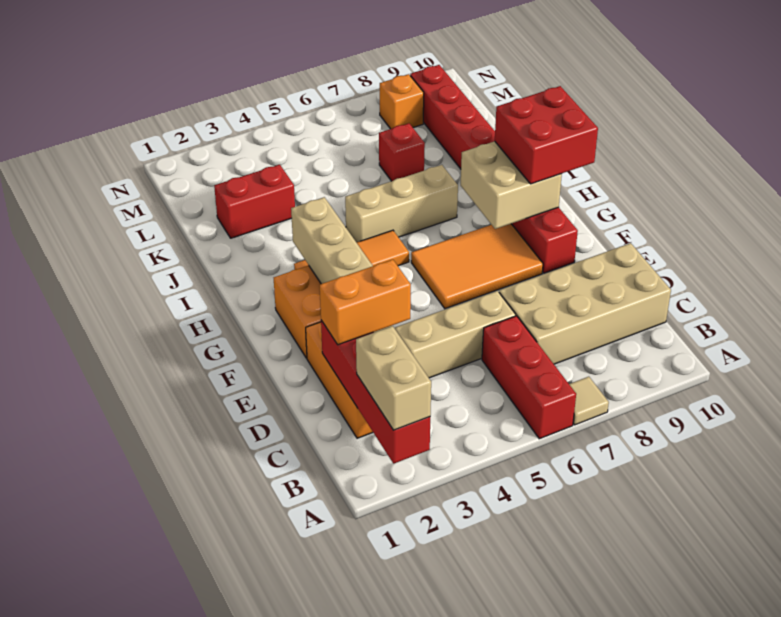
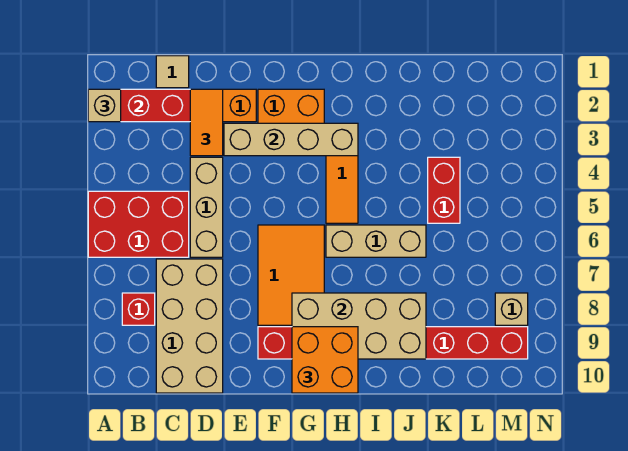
tan 1x2 brick [356,326,431,430] -> tan 1x1 brick [88,89,121,122]
red 1x3 brick [482,316,576,439] -> red 2x3 brick [88,191,189,257]
tan 1x1 tile [569,377,609,425] -> tan 1x1 tile moved to [156,56,189,88]
orange 1x2 brick [320,259,411,345] -> orange 1x2 tile [190,89,223,156]
tan 2x2 brick [461,141,562,229] -> tan 2x4 brick [292,293,426,359]
red 2x2 brick [495,86,598,184] -> orange 2x2 brick [292,327,358,393]
tan 1x3 brick [345,165,458,243] -> tan 1x3 brick turned to [326,225,426,257]
red 1x2 brick [214,165,295,238] -> red 1x2 brick moved to [428,157,460,223]
red 1x1 brick [379,123,425,181] -> red 1x1 brick moved to [122,293,155,325]
orange 1x1 brick [380,74,424,129] -> tan 1x1 brick [495,293,528,325]

